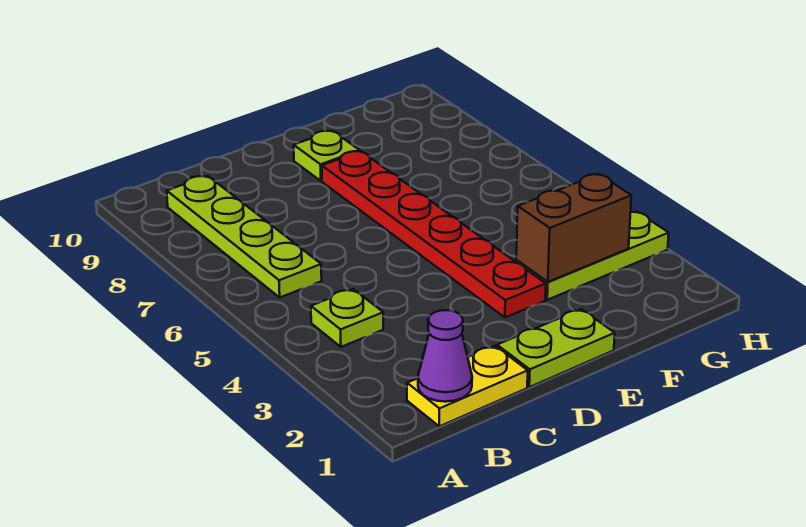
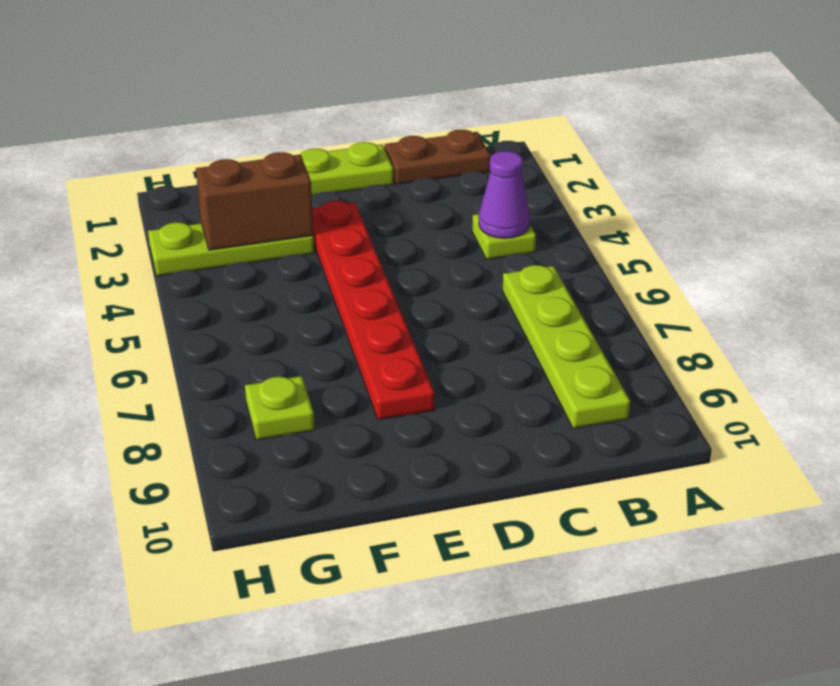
yellow 1x2 plate [407,346,528,426] -> brown 1x2 plate [385,130,491,184]
purple 1x1 cone [418,310,472,402] -> purple 1x1 cone moved to [479,151,530,238]
lime 1x1 plate [294,131,360,181] -> lime 1x1 plate moved to [245,376,314,440]

